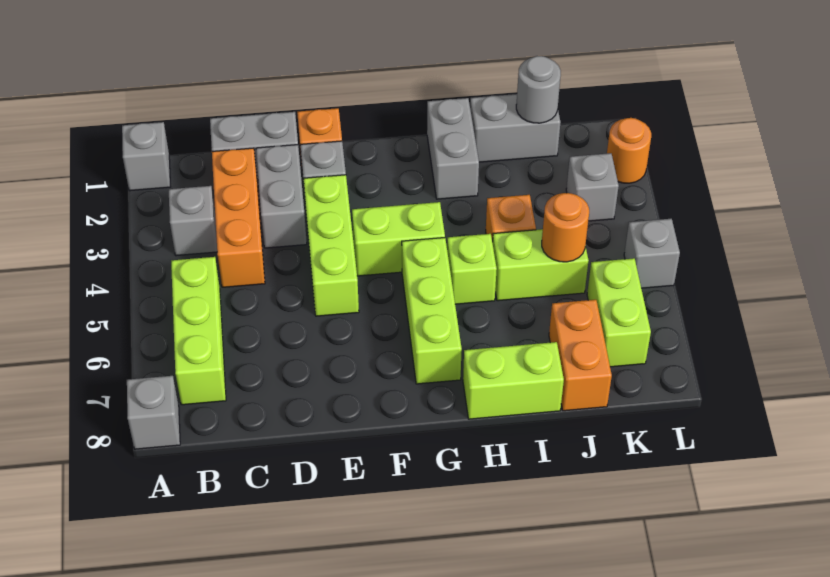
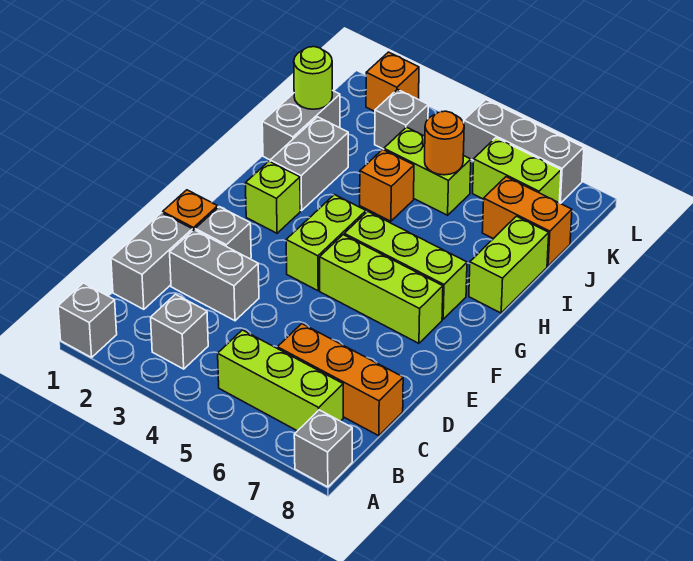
orange 1x3 brick [212,148,265,287] -> orange 1x3 brick moved to [277,324,403,436]
lime 1x3 brick [303,175,359,316] -> lime 1x3 brick moved to [320,235,443,343]
grey 1x2 brick [427,98,479,199] -> grey 1x2 brick turned to [270,117,348,211]
lime 1x1 brick [447,234,497,304] -> lime 1x1 brick moved to [245,161,300,233]
lime 1x2 brick [493,229,589,301] -> lime 1x2 brick turned to [384,127,471,215]
grey 1x1 round brick [516,56,561,123] -> lime 1x1 round brick [294,47,332,109]
orange 1x1 round brick [607,118,651,183] -> orange 1x1 brick [366,52,419,111]
grey 1x1 brick [624,219,680,288] -> grey 1x3 brick [463,100,584,203]

